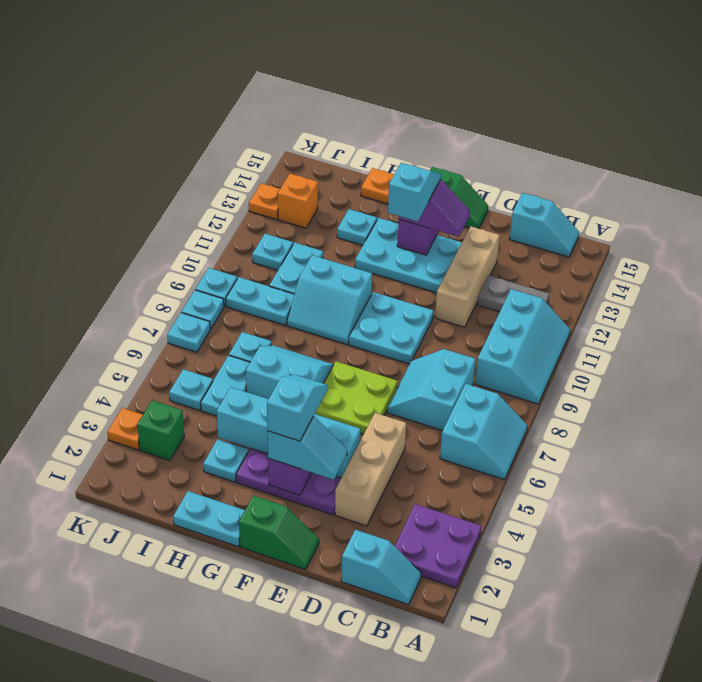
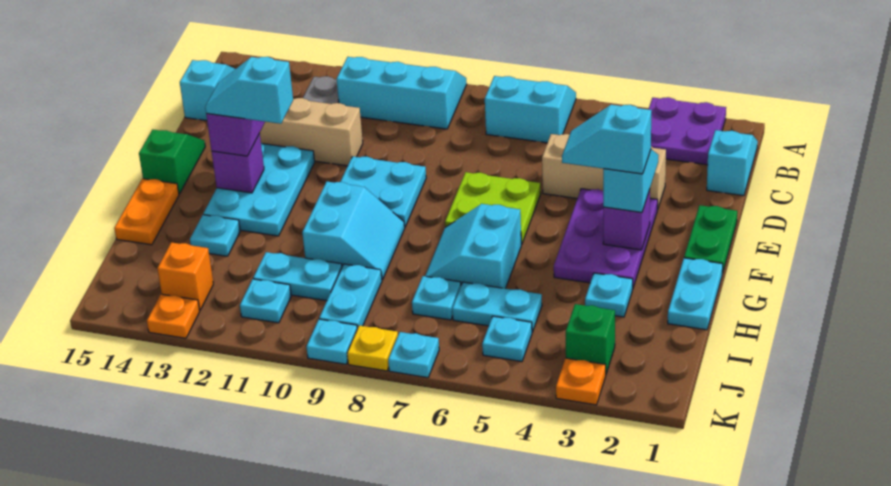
cyan 2x2 slope [387,349,475,431] -> none
green 1x2 slope [239,496,319,569] -> green 1x2 plate [684,205,737,274]
cyan 1x4 brick [217,387,360,478] -> none
cyan 1x1 plate [182,290,224,329] -> yellow 1x1 plate [347,326,398,371]

